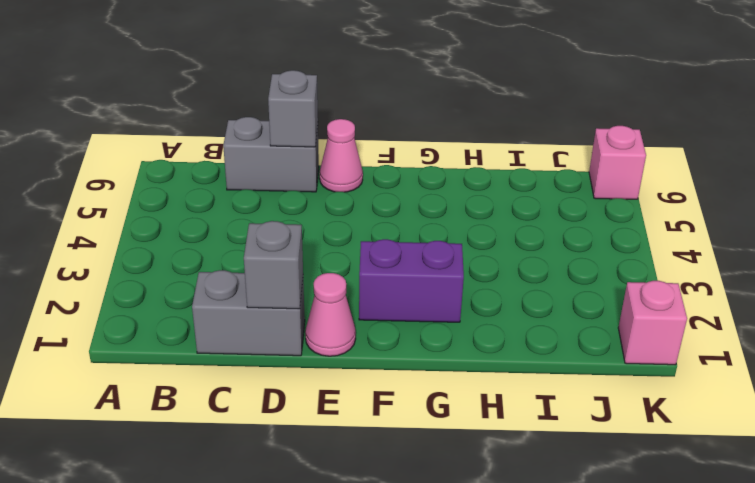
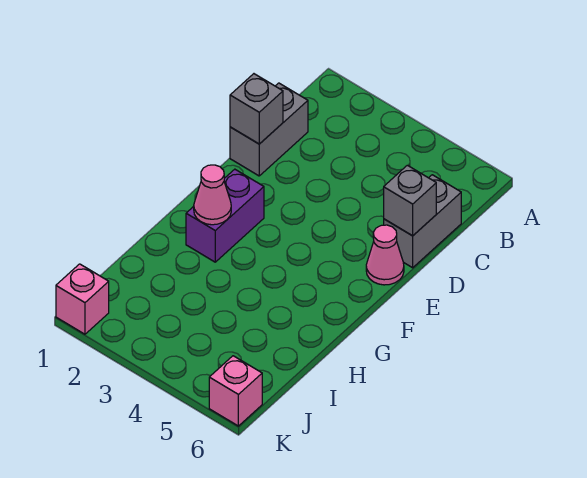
pink 1x1 cone [305,273,356,356] -> pink 1x1 cone moved to [194,165,231,225]

